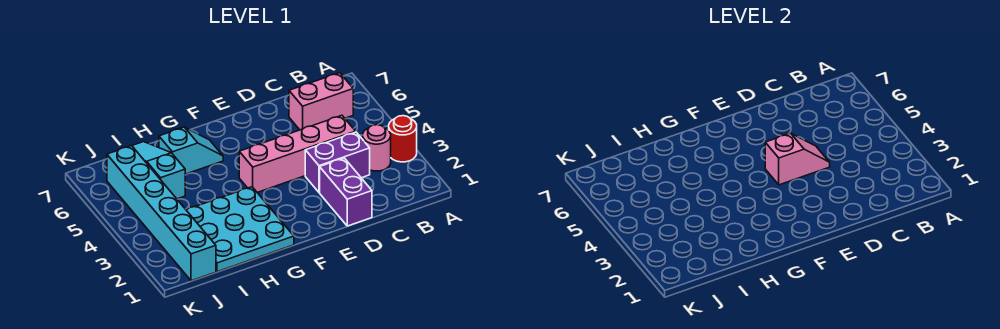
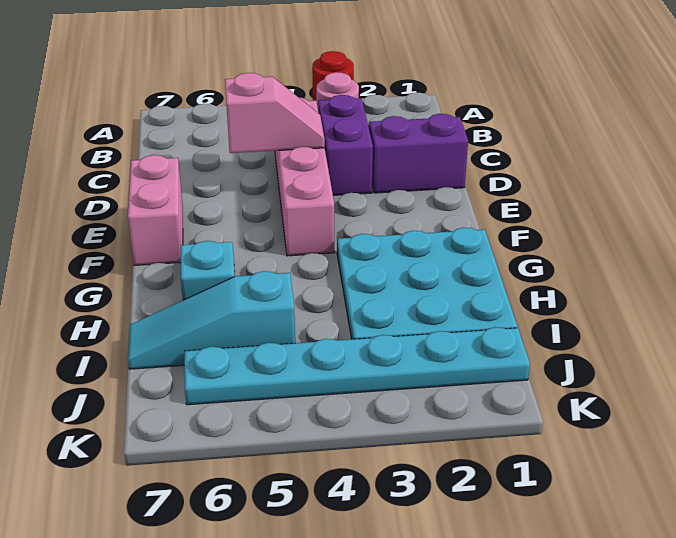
pink 1x2 brick [289,73,353,130] -> pink 1x2 brick moved to [128,155,183,265]
pink 1x2 slope [765,133,830,185] -> pink 1x2 slope turned to [225,73,325,153]
cyan 1x6 brick [107,146,216,281] -> cyan 1x6 plate [184,327,530,405]

